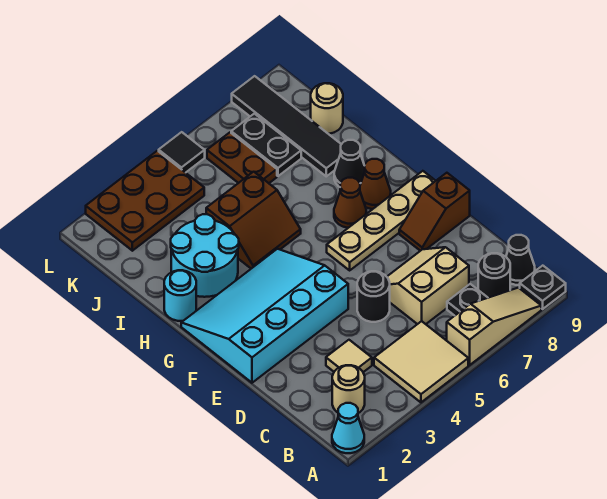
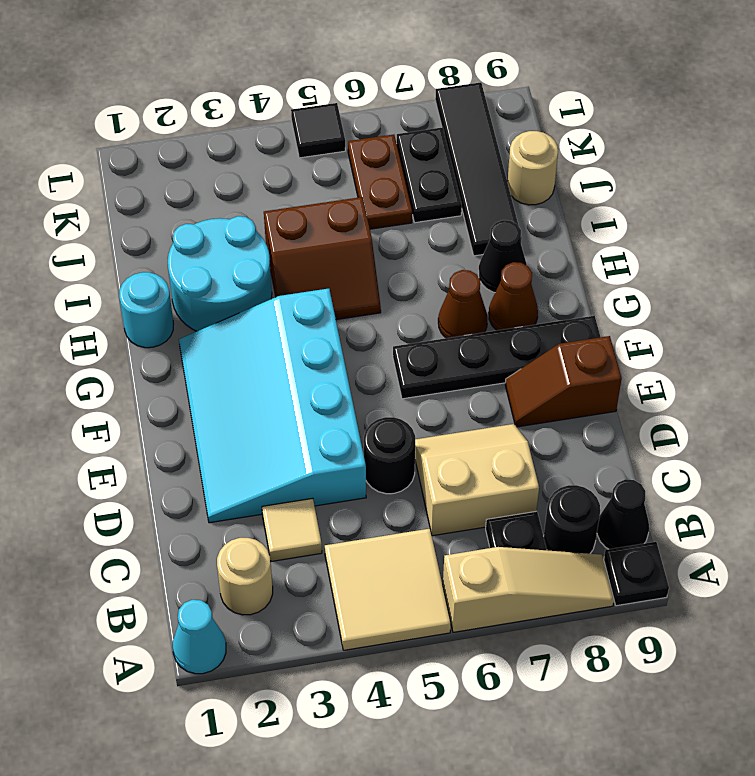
cyan 3x4 slope [181,249,348,383] -> cyan 3x4 slope turned to [179,289,366,523]
tan 1x4 plate [327,171,435,270] -> black 1x4 plate [393,316,600,399]
brown 2x3 plate [86,151,204,251] -> none

